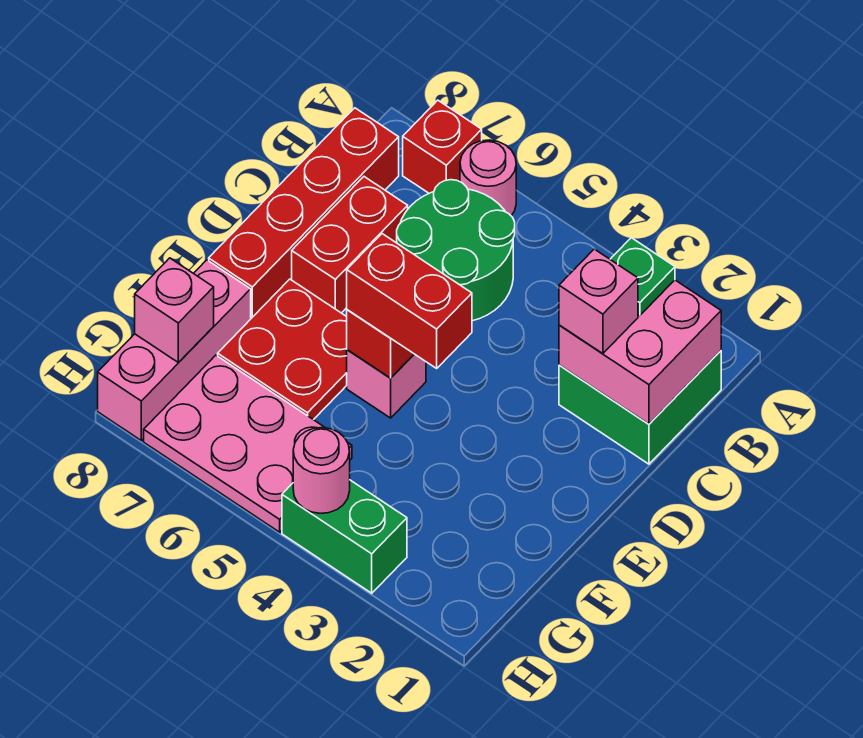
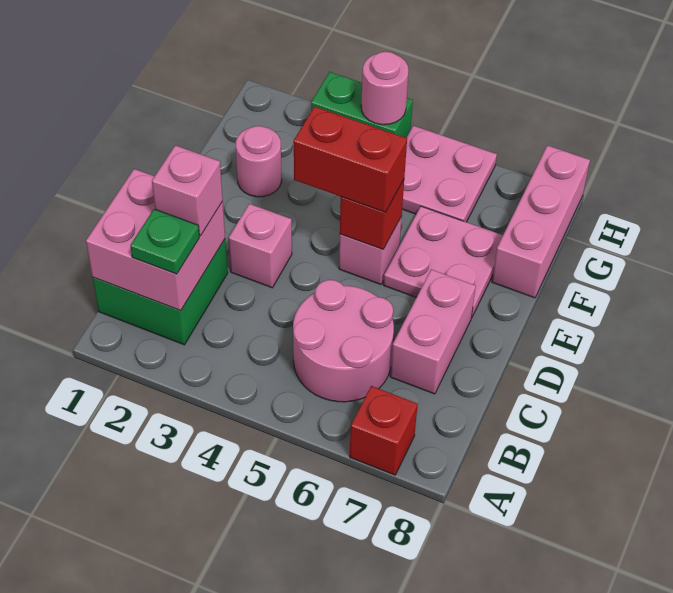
pink 1x1 round brick [460,140,516,216] -> pink 1x1 round brick moved to [236,126,282,197]
green 2x2 round brick [397,180,515,321] -> pink 2x2 round brick [293,280,394,402]
red 1x4 brick [209,108,399,318] -> none
red 1x2 brick [292,177,408,313] -> pink 1x2 brick [390,270,476,394]
red 2x2 plate [218,279,347,420] -> pink 2x2 plate [384,206,503,318]
pink 2x3 plate [144,355,352,532] -> pink 2x2 plate [402,126,497,222]
pink 1x1 brick [135,258,214,363] -> pink 1x1 brick moved to [229,204,292,288]

